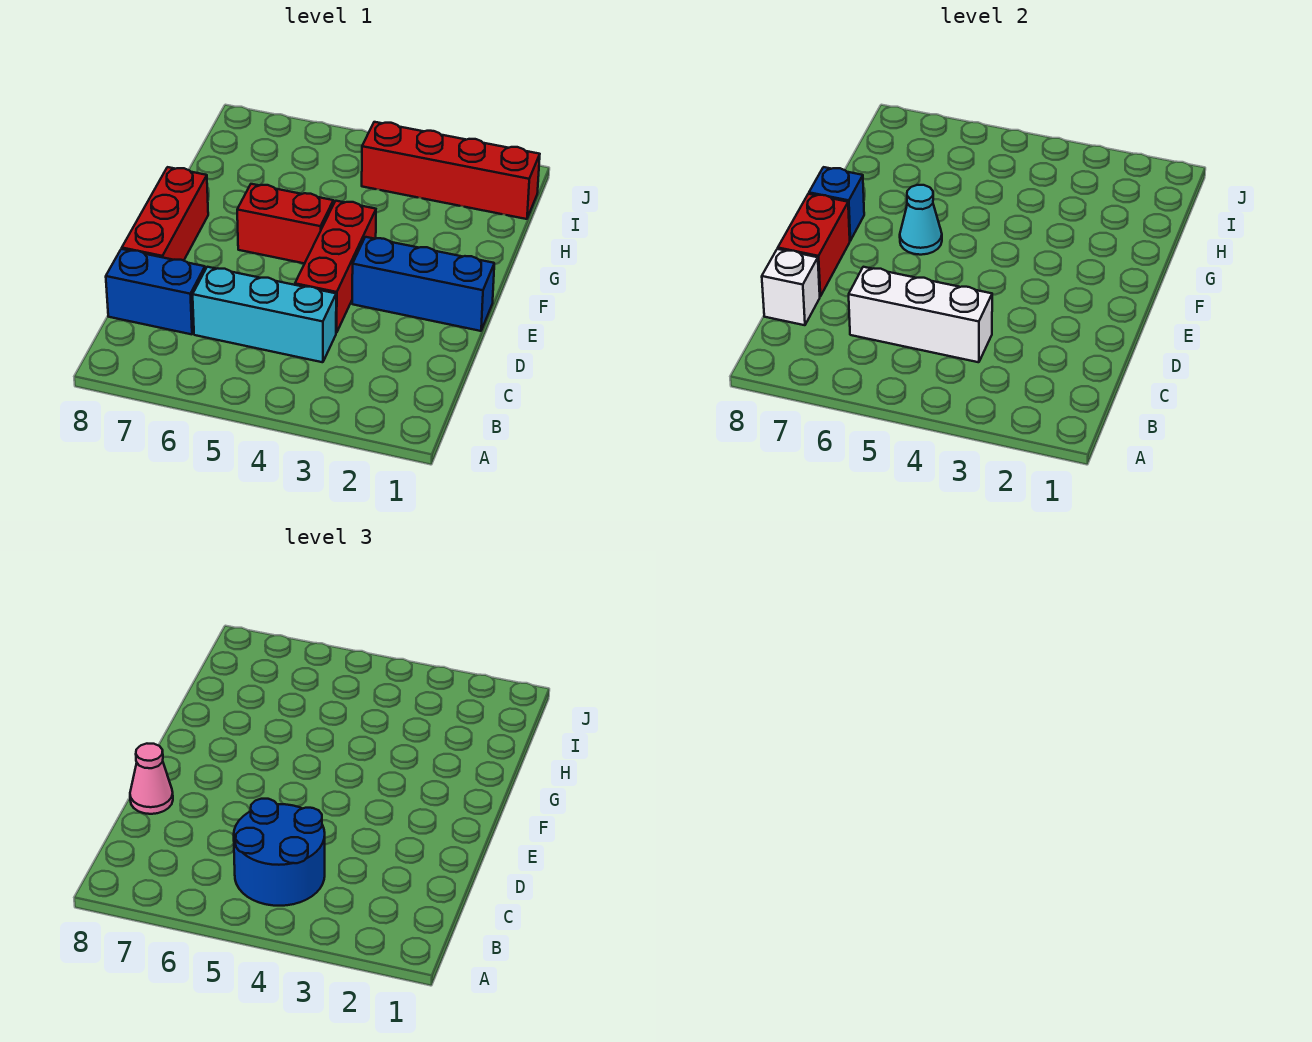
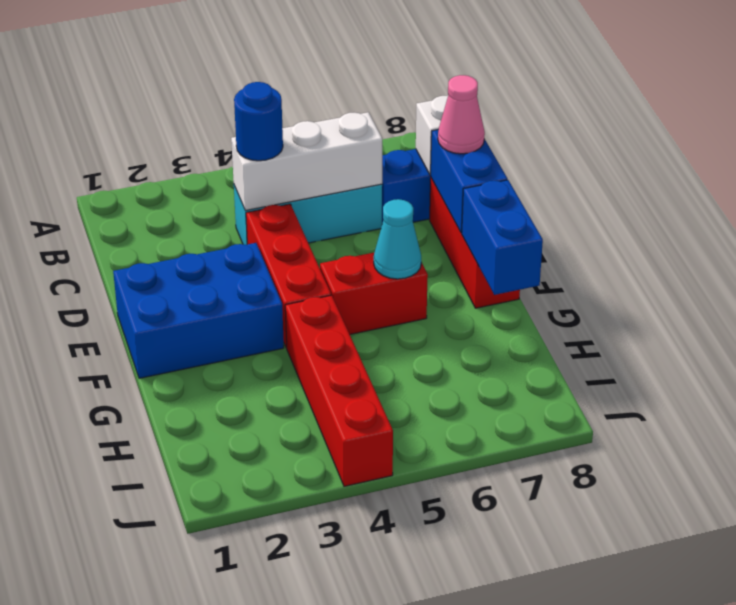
blue 2x2 round brick [234,799,325,906] -> blue 1x1 round brick [234,82,283,161]
red 1x2 brick [778,194,850,296] -> blue 1x2 brick [431,130,507,233]
blue 1x3 brick [352,237,494,331] -> blue 2x3 brick [113,243,284,378]
blue 1x1 brick [809,167,864,241] -> blue 1x2 brick [462,180,543,295]
red 1x4 brick [362,122,540,219] -> red 1x4 brick turned to [285,295,393,486]

